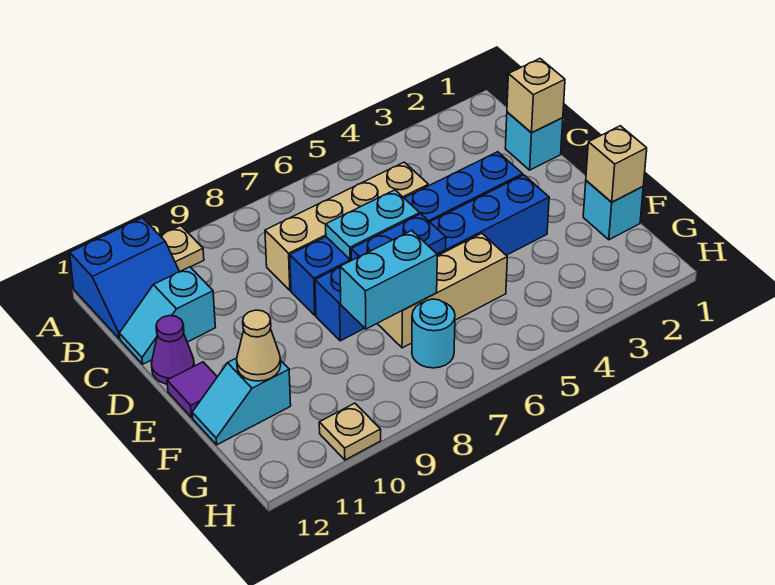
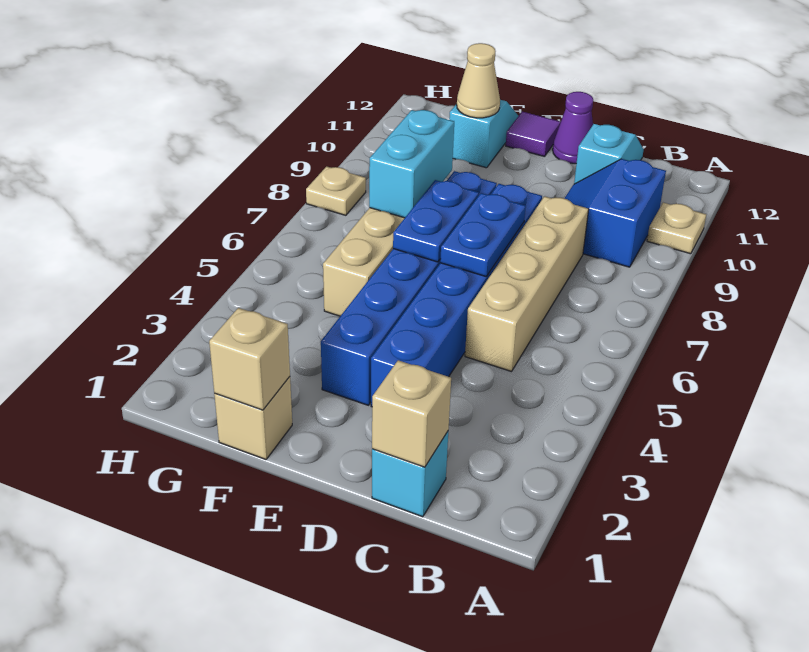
blue 2x2 slope [70,218,179,338] -> blue 2x2 slope moved to [564,159,666,267]
cyan 1x2 plate [326,190,420,260] -> blue 1x2 plate [440,193,526,276]
cyan 1x1 brick [583,181,643,240] -> tan 1x1 brick [214,377,292,459]
cyan 1x1 round brick [412,299,455,368] -> none
tan 1x1 plate [319,403,381,460] -> tan 1x1 plate moved to [306,166,366,215]

